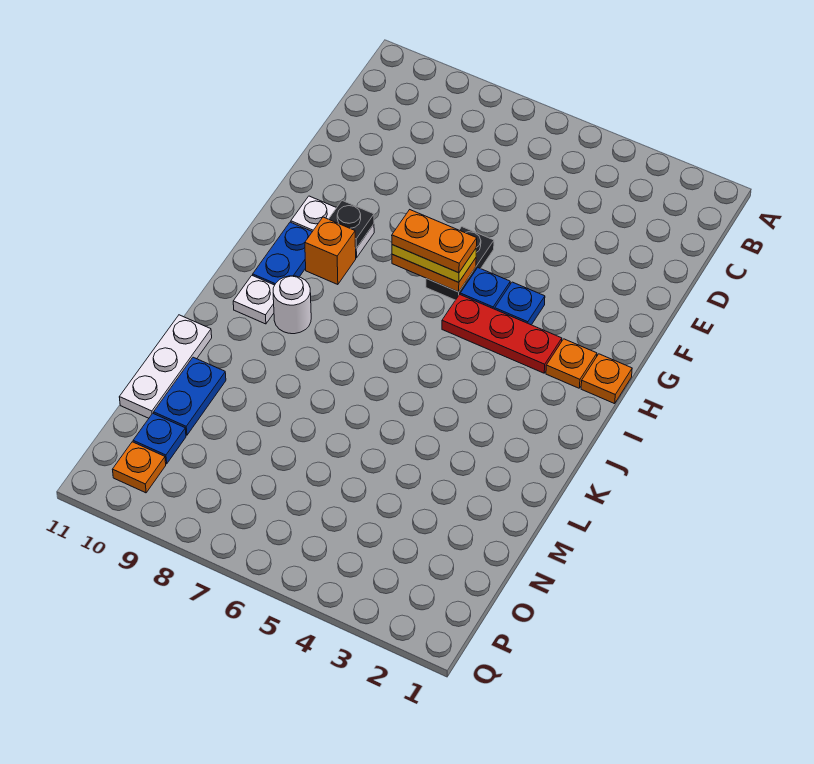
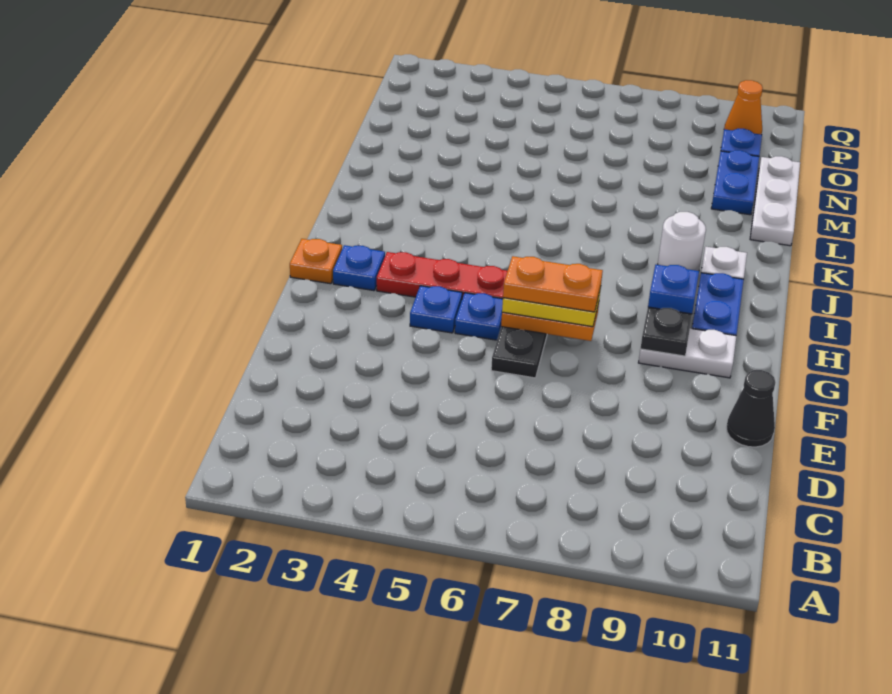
none -> black 1x1 cone [726,370,775,447]
orange 1x1 plate [546,339,597,388] -> blue 1x1 plate [333,245,385,291]
orange 1x1 brick [305,217,356,285] -> blue 1x1 brick [648,265,699,314]
orange 1x1 plate [112,442,166,493] -> orange 1x1 cone [724,80,763,135]

